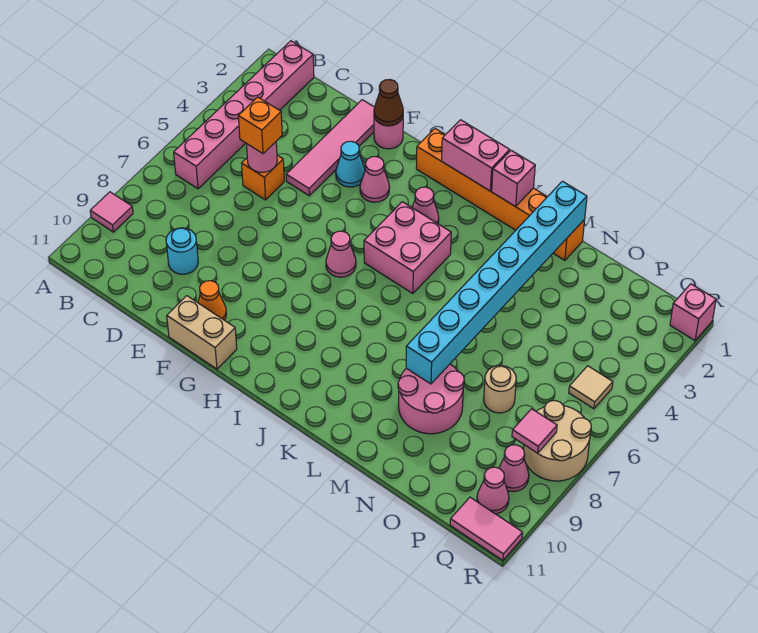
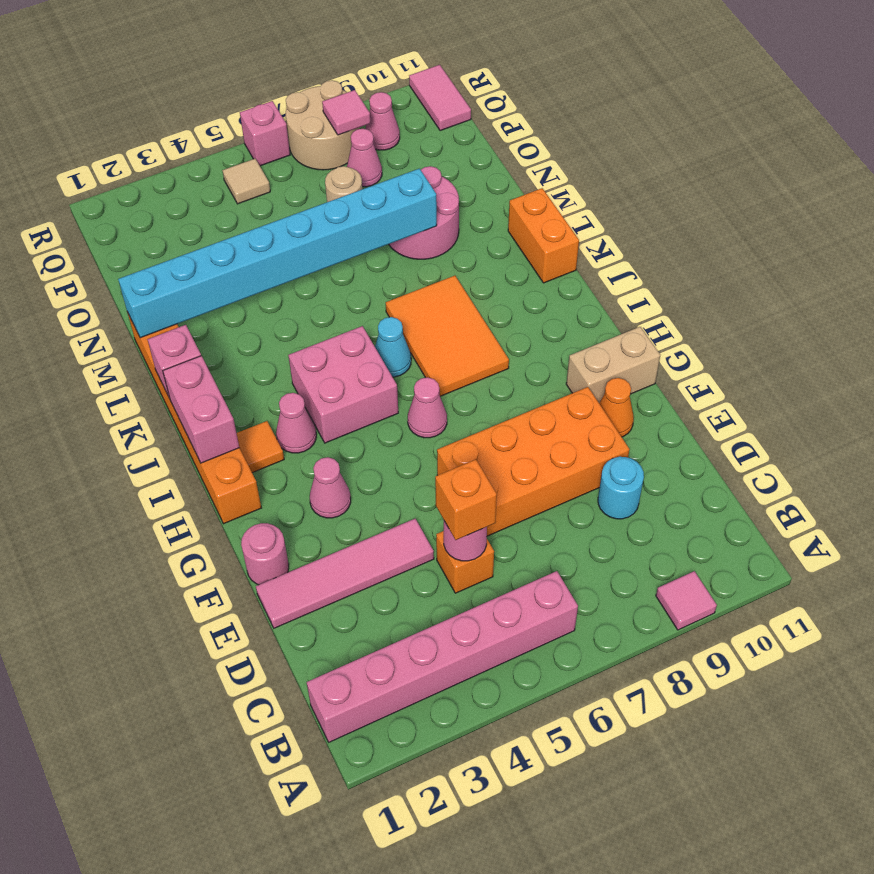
none -> orange 2x4 brick [437,387,630,536]
brown 1x1 cone [374,80,403,126] -> none
cyan 1x1 cone [336,141,365,187] -> cyan 1x1 cone moved to [375,317,411,377]
tan 1x2 brick [167,296,237,369] -> tan 1x2 brick turned to [566,327,660,403]
none -> orange 1x1 tile [237,421,284,473]
none -> orange 2x3 tile [386,276,509,396]
none -> orange 1x2 brick [508,188,579,283]
pink 1x1 cone [477,467,509,514] -> pink 1x1 cone moved to [347,129,382,187]
pink 1x1 brick [670,284,716,340] -> pink 1x1 brick moved to [240,101,290,166]

